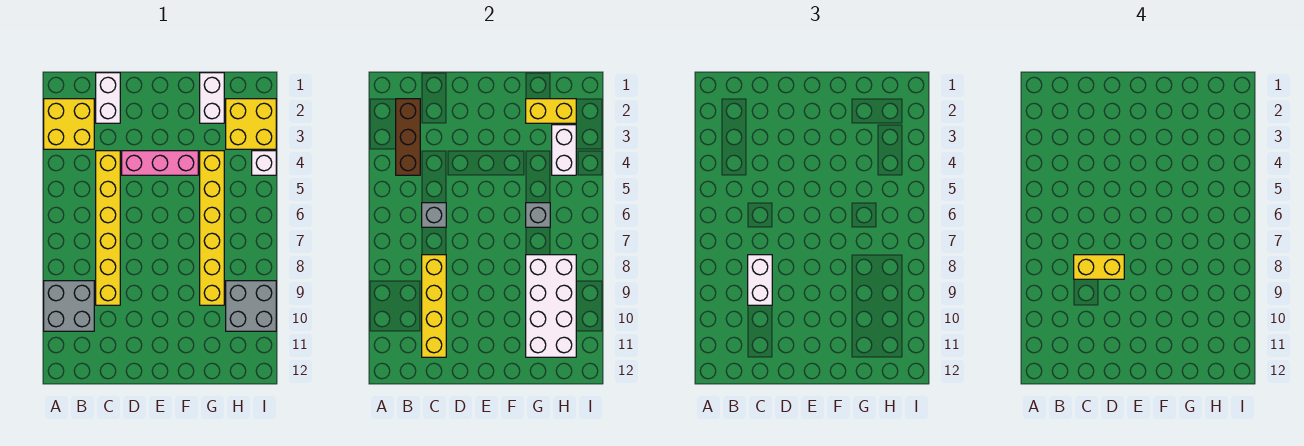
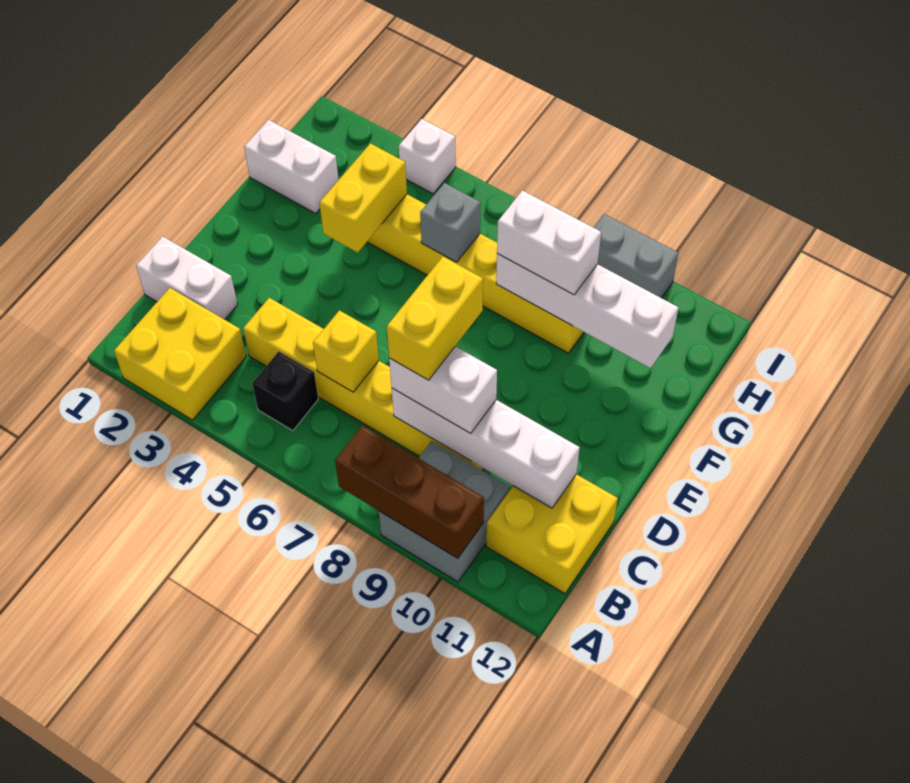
brown 1x3 brick [396,99,420,175] -> brown 1x3 brick moved to [335,425,484,558]
none -> black 1x1 brick [252,351,318,431]
grey 1x1 brick [422,203,446,227] -> yellow 1x1 brick [313,310,379,392]
yellow 1x4 brick [422,255,446,357] -> white 1x4 brick [392,388,580,508]
pink 1x3 brick [122,151,198,175] -> none
yellow 1x2 brick [526,99,576,123] -> yellow 1x2 brick moved to [319,143,407,252]
white 2x4 brick [526,255,576,357] -> white 1x4 brick [496,254,678,368]
yellow 2x2 brick [226,99,276,149] -> yellow 2x2 brick moved to [486,474,618,594]
white 1x2 brick [552,125,576,175] -> white 1x2 brick moved to [497,190,601,295]
grey 2x2 brick [226,281,276,331] -> grey 1x2 brick [593,214,678,298]

